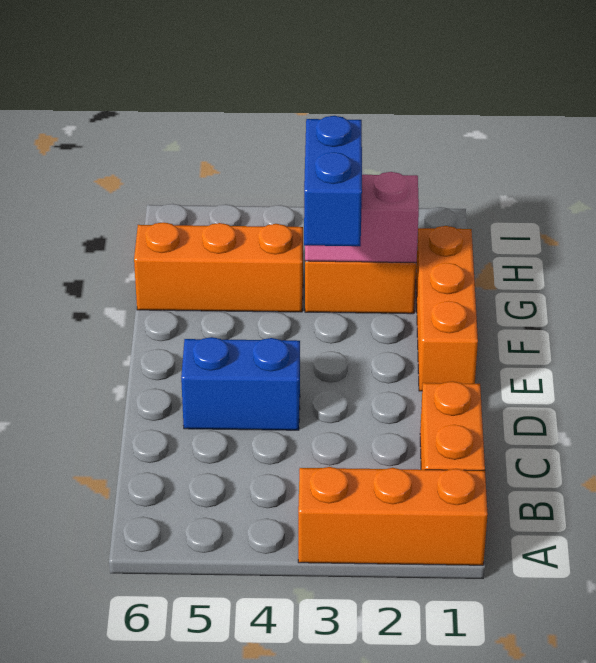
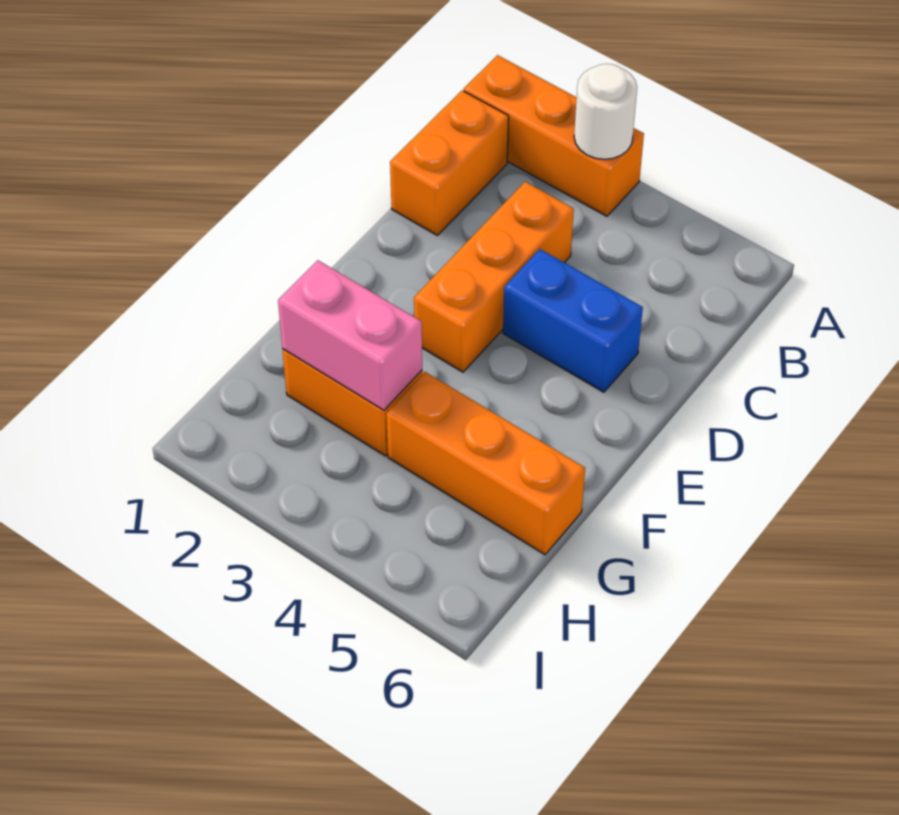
none -> white 1x1 round brick [574,64,637,159]
orange 1x3 brick [416,226,478,391] -> orange 1x3 brick moved to [414,182,574,372]
blue 1x2 brick [304,116,362,246] -> none

